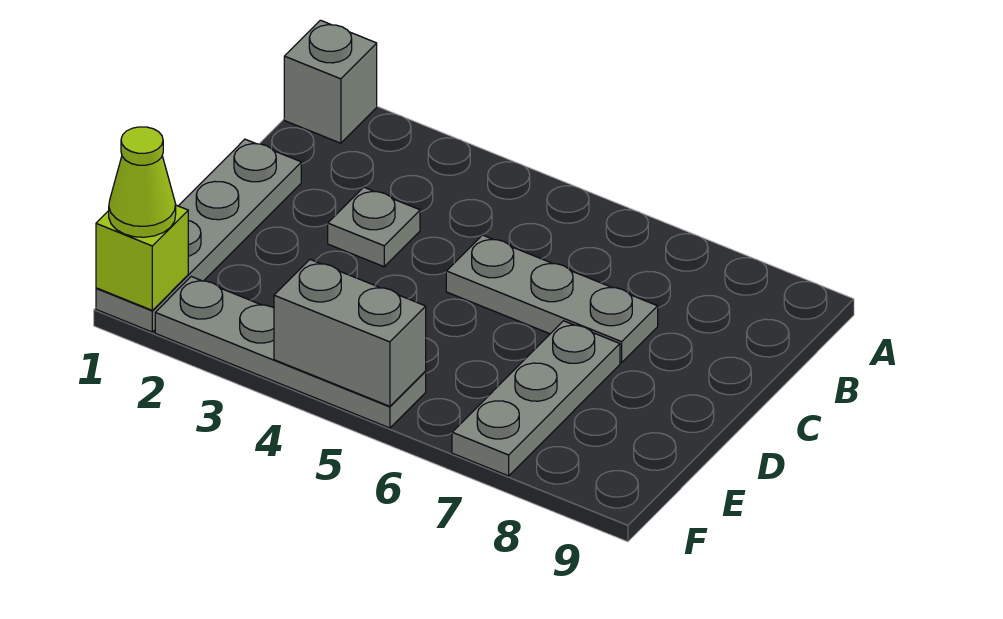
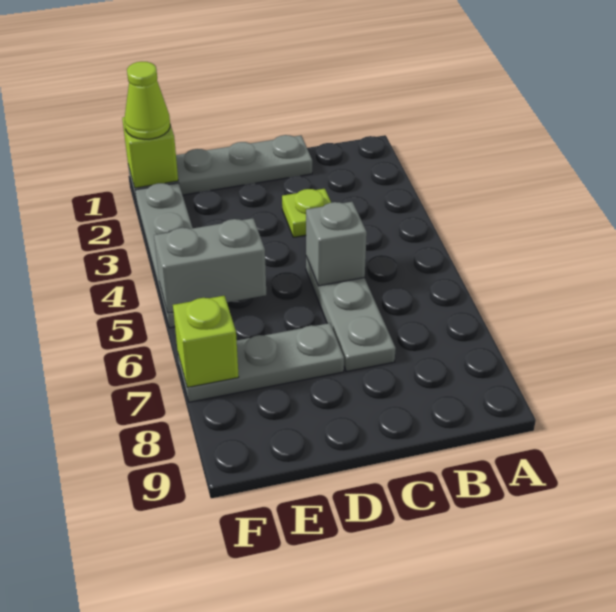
grey 1x1 brick [284,20,377,143] -> grey 1x1 brick moved to [306,202,367,286]
grey 1x1 plate [328,187,420,267] -> lime 1x1 plate [282,189,331,237]
grey 1x2 brick [274,260,426,406] -> grey 1x2 brick turned to [154,218,266,313]
none -> lime 1x1 brick [173,296,239,387]

